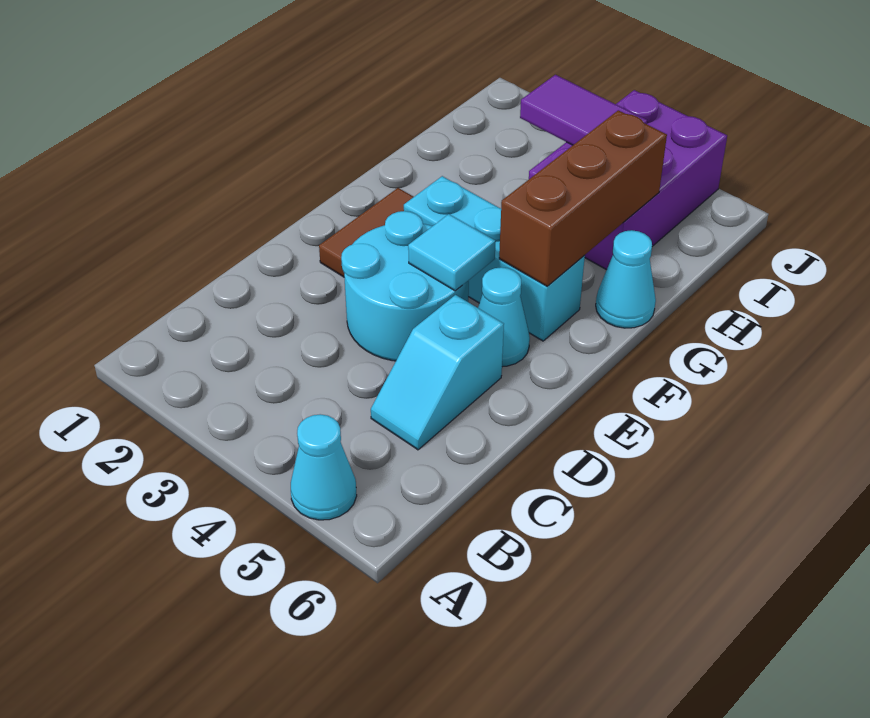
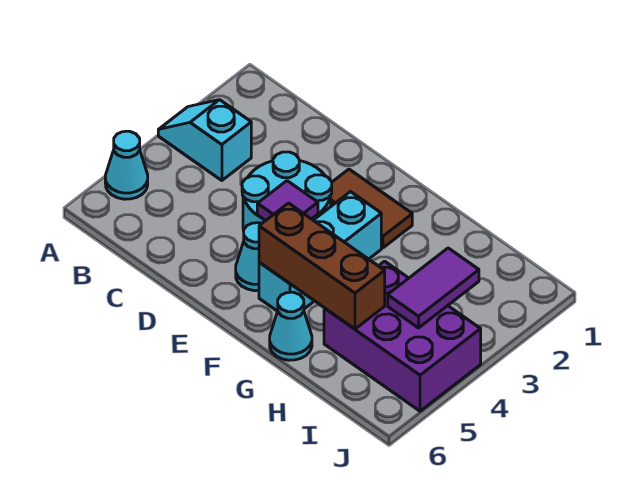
cyan 1x2 slope [371,295,504,450] -> cyan 1x2 slope moved to [158,100,251,181]
cyan 1x1 tile [408,214,496,291] -> purple 1x1 tile [257,181,318,221]

